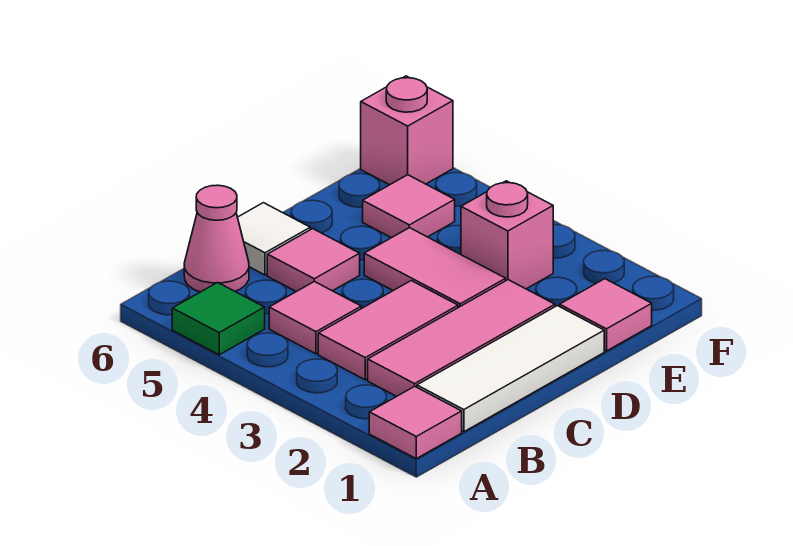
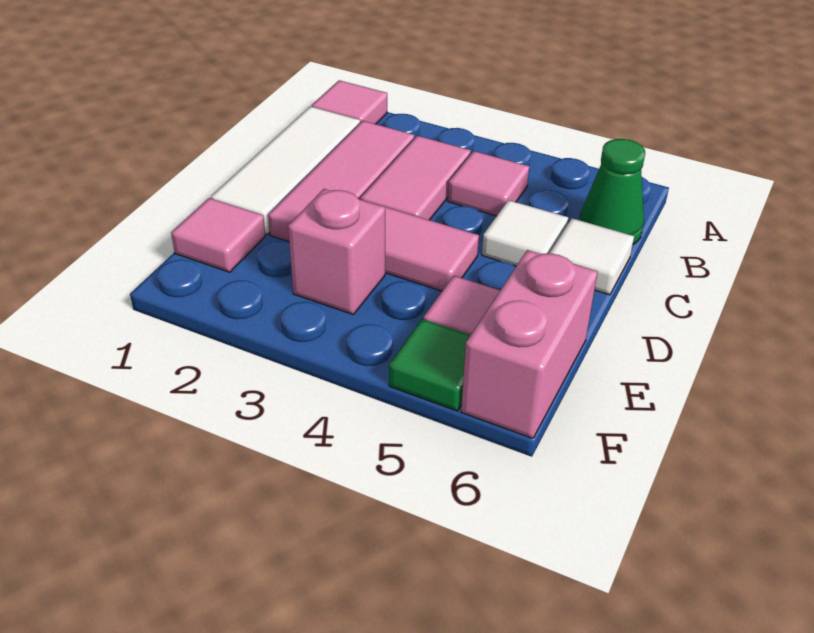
green 1x1 tile [172,282,265,355] -> green 1x1 tile moved to [389,319,470,411]
pink 1x1 cone [184,185,249,292] -> green 1x1 cone [579,139,645,244]
pink 1x1 tile [267,229,360,292] -> white 1x1 tile [482,200,568,266]
pink 1x1 brick [361,76,453,185] -> pink 1x2 brick [461,250,598,438]

